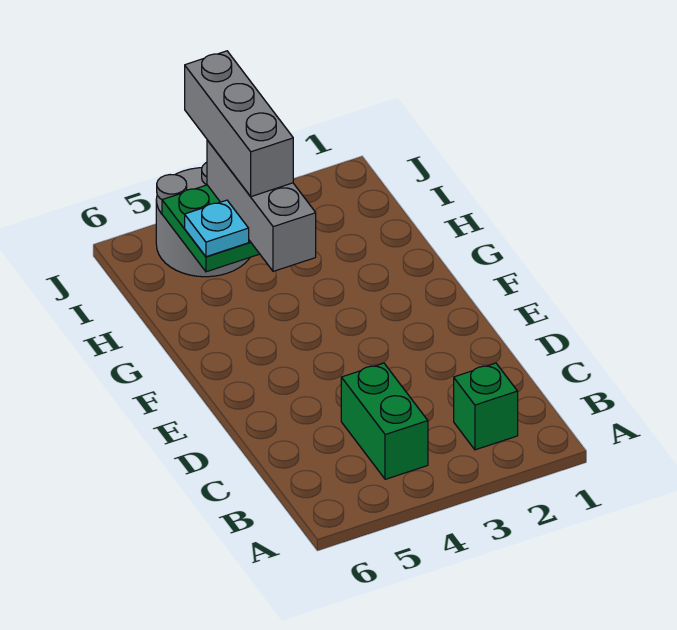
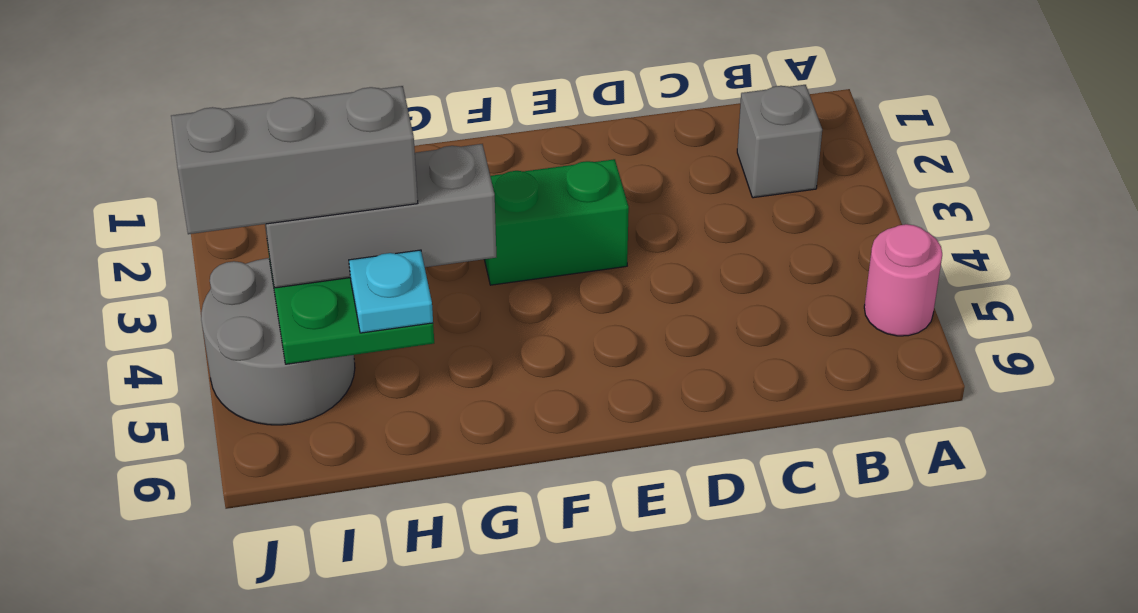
none -> pink 1x1 round brick [864,224,942,336]
green 1x1 brick [454,363,518,450] -> grey 1x1 brick [737,85,822,198]
green 1x2 brick [341,363,428,479] -> green 1x2 brick moved to [484,159,629,285]

